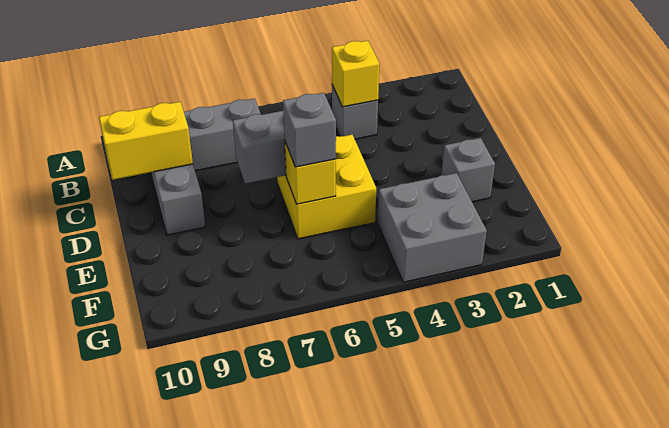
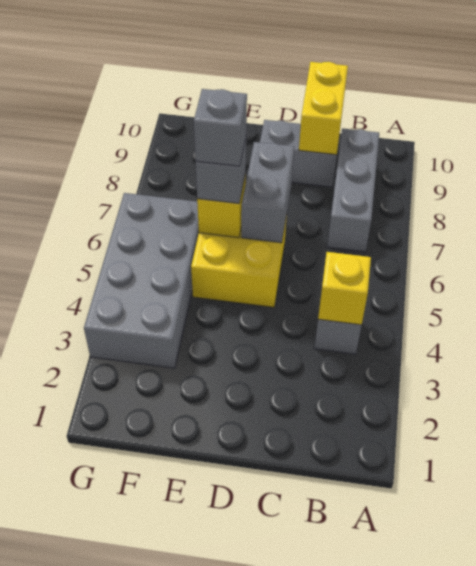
grey 1x1 brick [442,138,495,202] -> grey 1x1 brick moved to [194,89,247,166]
grey 2x2 brick [378,173,487,282] -> grey 2x4 brick [84,193,199,368]

